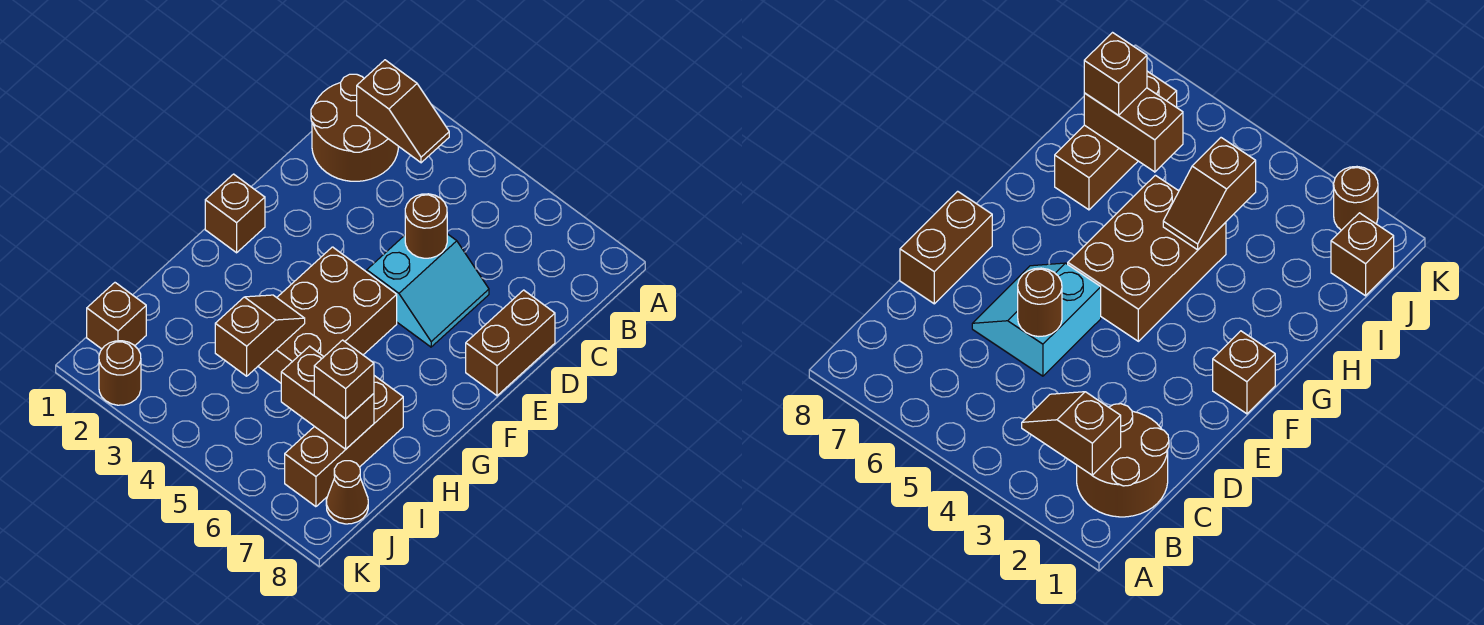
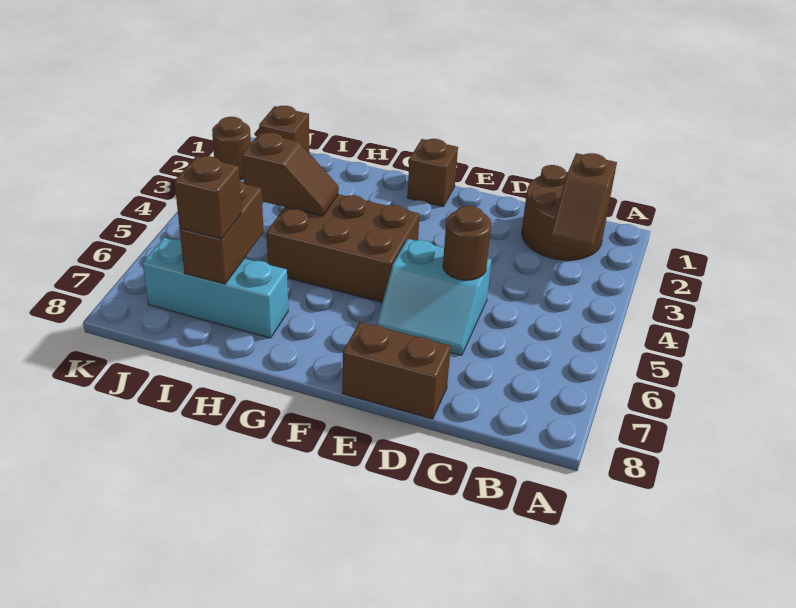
brown 1x3 brick [285,376,403,507] -> cyan 1x3 brick [142,238,288,338]
brown 1x1 cone [326,461,368,524] -> none

